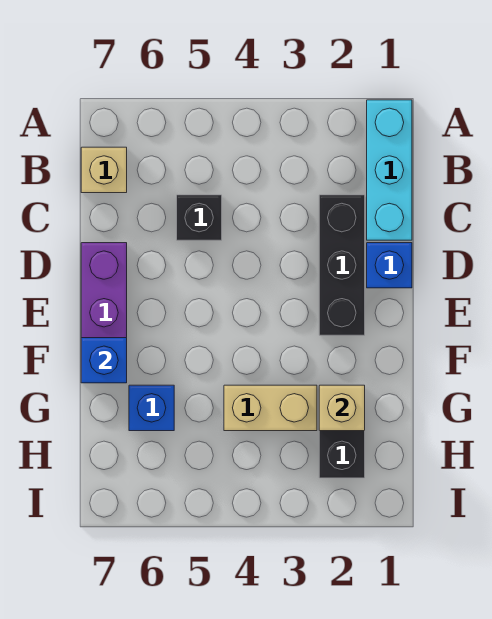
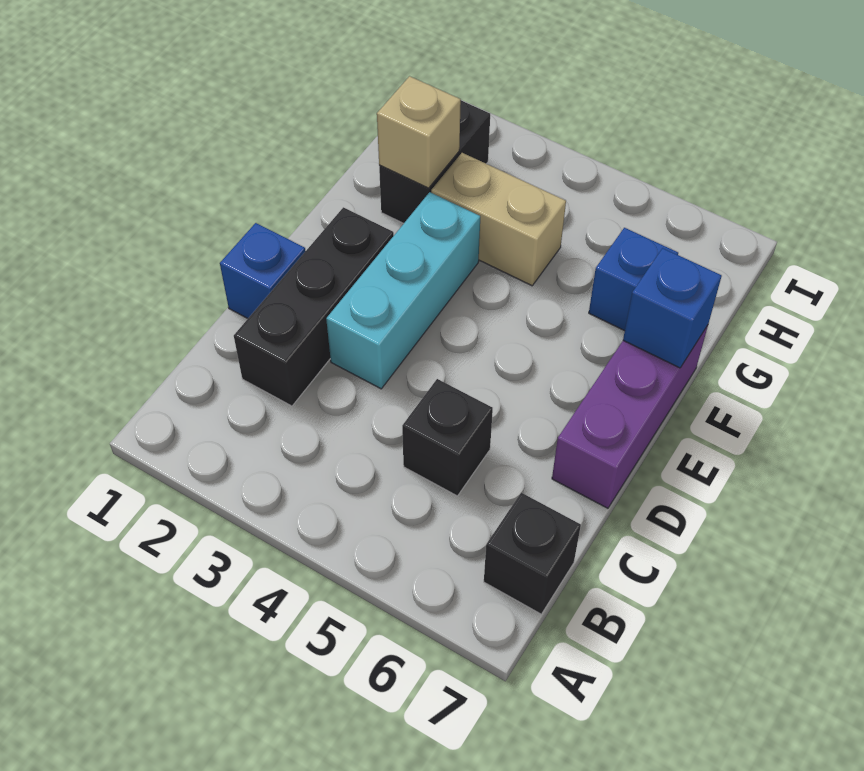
cyan 1x3 brick [367,100,412,240] -> cyan 1x3 brick moved to [326,192,480,389]
tan 1x1 brick [81,147,127,193] -> black 1x1 brick [484,493,581,614]

